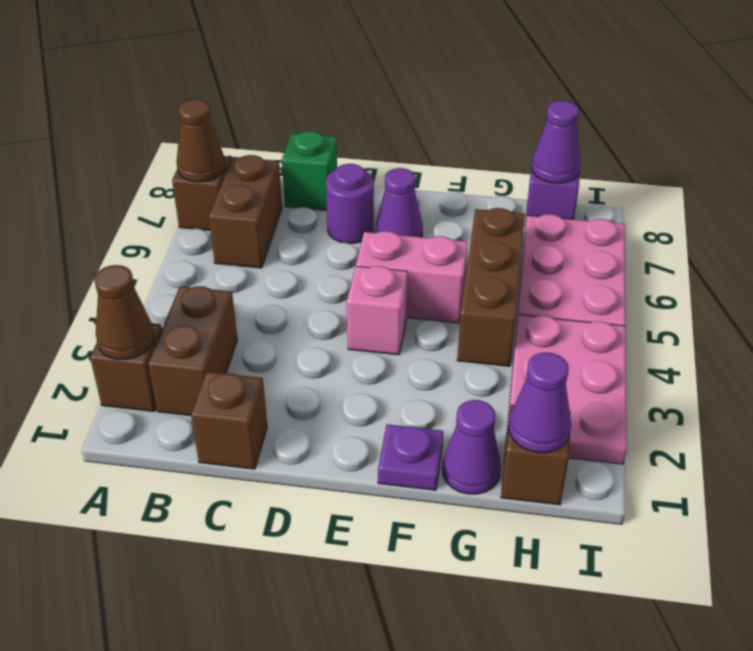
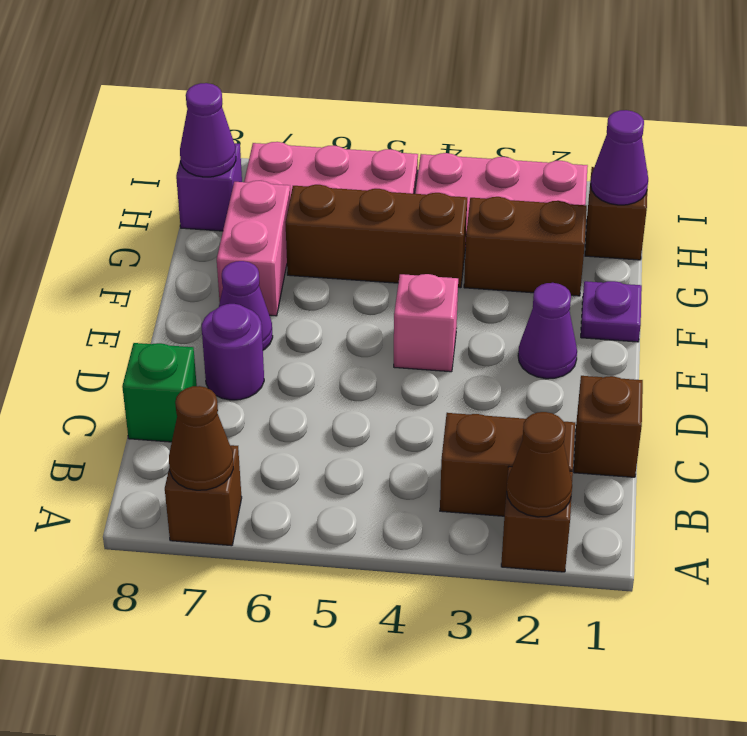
brown 1x2 brick [209,155,282,268] -> brown 1x2 brick moved to [464,197,587,296]
pink 1x2 brick [356,231,468,323] -> pink 1x2 brick moved to [217,181,290,316]
purple 1x1 cone [442,400,501,494] -> purple 1x1 cone moved to [518,283,577,379]

